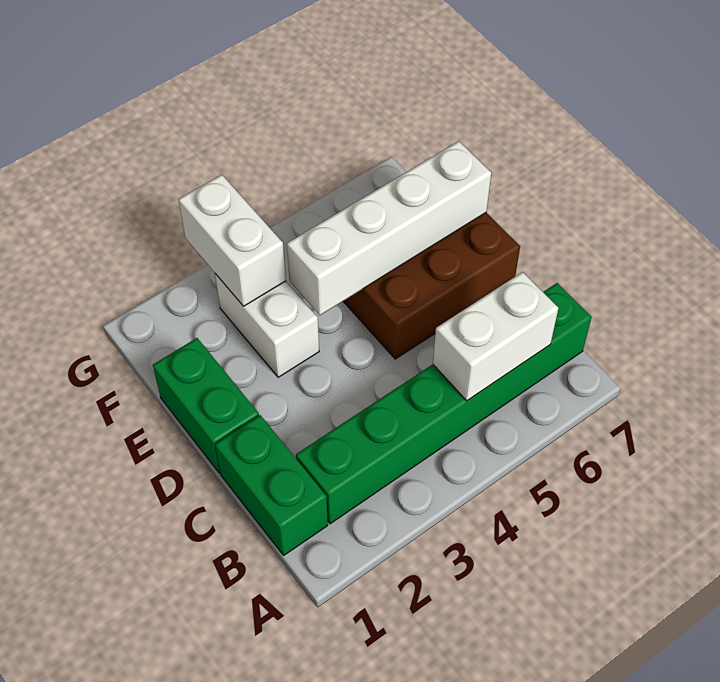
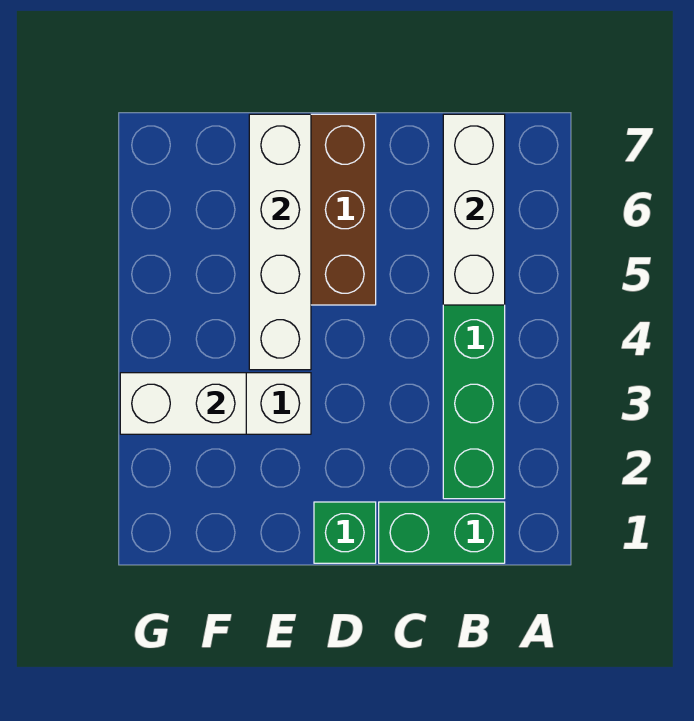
white 1x2 brick [433,272,558,401] -> white 1x3 brick [443,114,505,305]
green 1x2 brick [153,338,259,473] -> green 1x1 brick [314,502,376,563]

